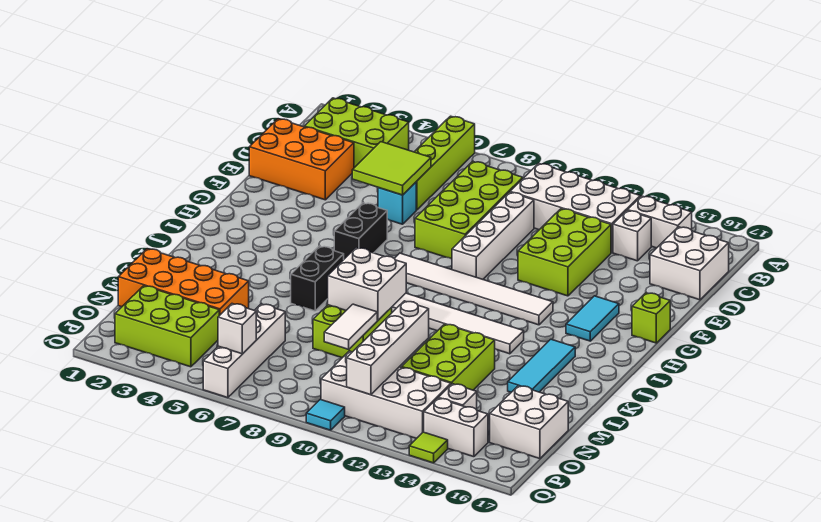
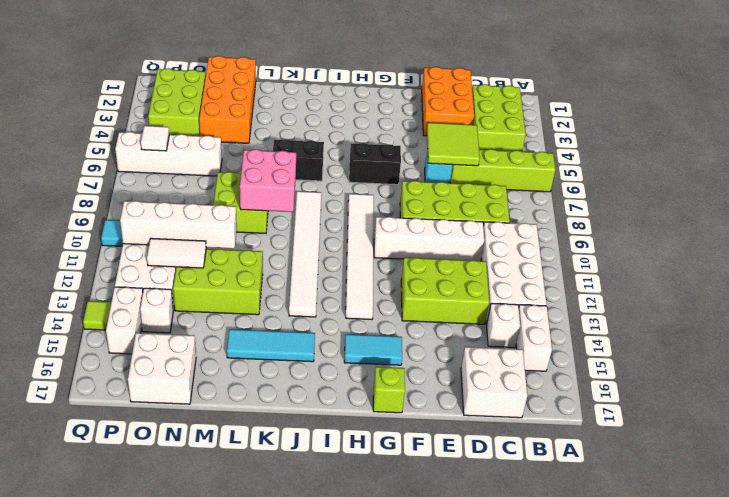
white 2x2 brick [328,248,406,321] -> pink 2x2 brick [240,149,296,212]
white 1x2 tile [324,304,377,349] -> white 1x2 tile moved to [147,238,206,268]
white 1x1 brick [218,304,256,354] -> white 1x1 tile [141,126,169,151]

